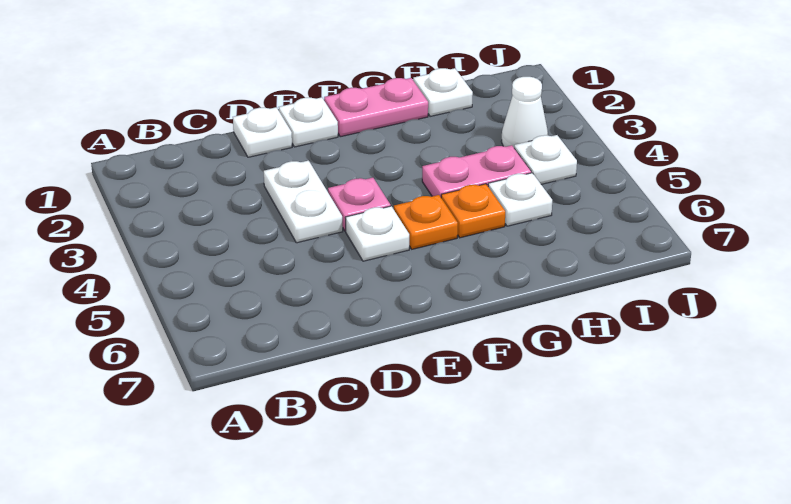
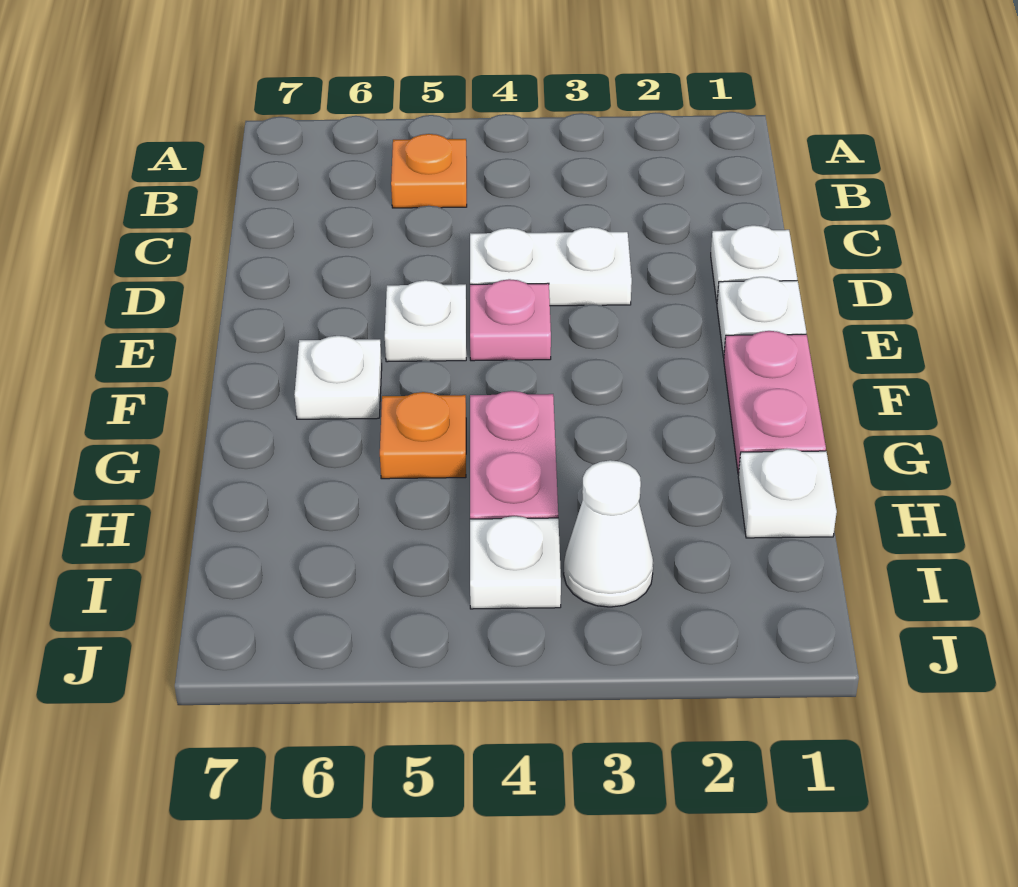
orange 1x1 plate [394,195,458,249] -> orange 1x1 plate moved to [391,134,467,208]
white 1x1 plate [488,173,552,226] -> white 1x1 plate moved to [295,336,382,419]

